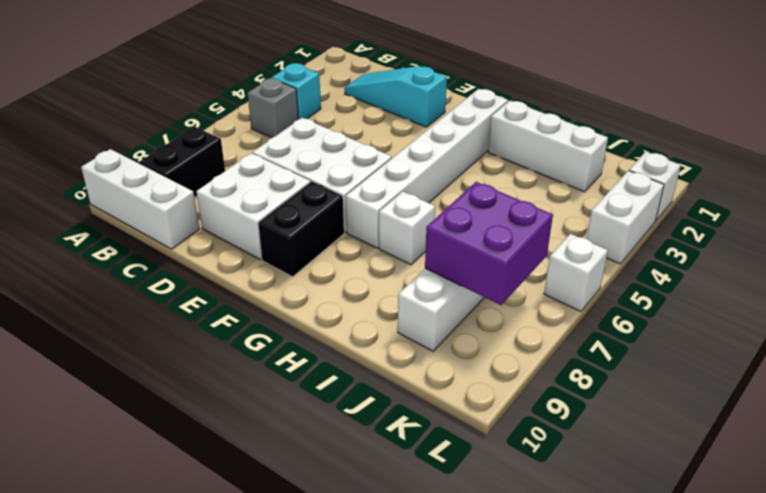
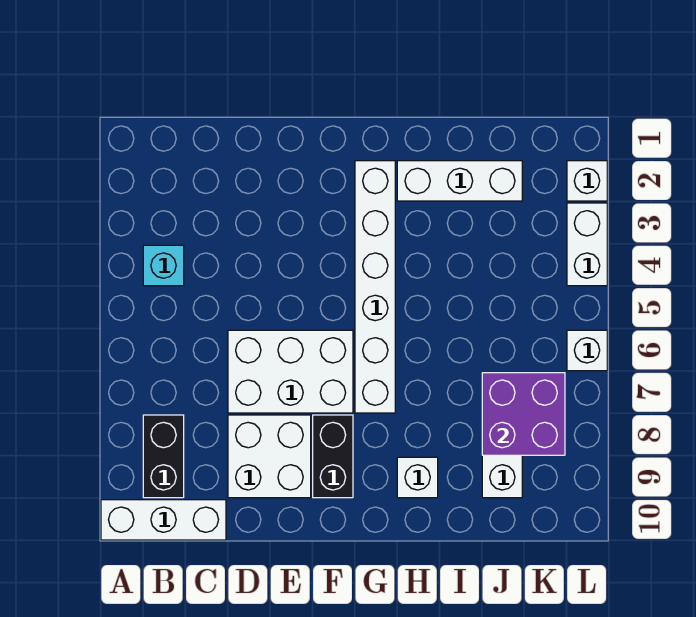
grey 1x1 brick [248,78,298,138] -> none
cyan 1x3 slope [344,66,447,127] -> none
white 1x1 brick [379,191,435,265] -> white 1x1 brick moved to [397,457,438,498]

